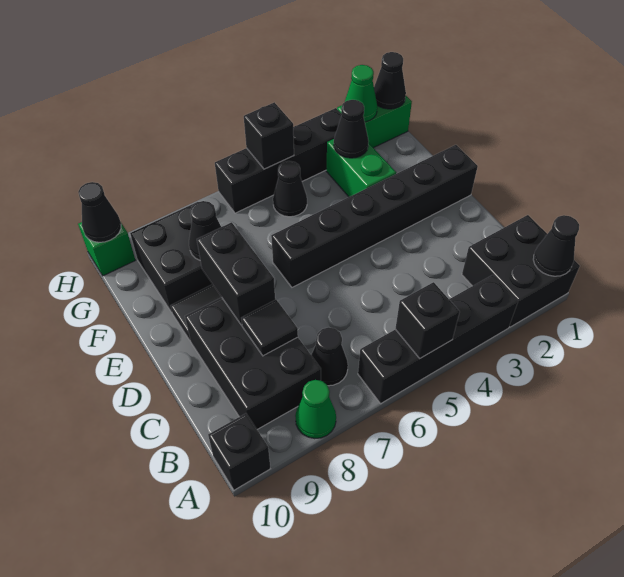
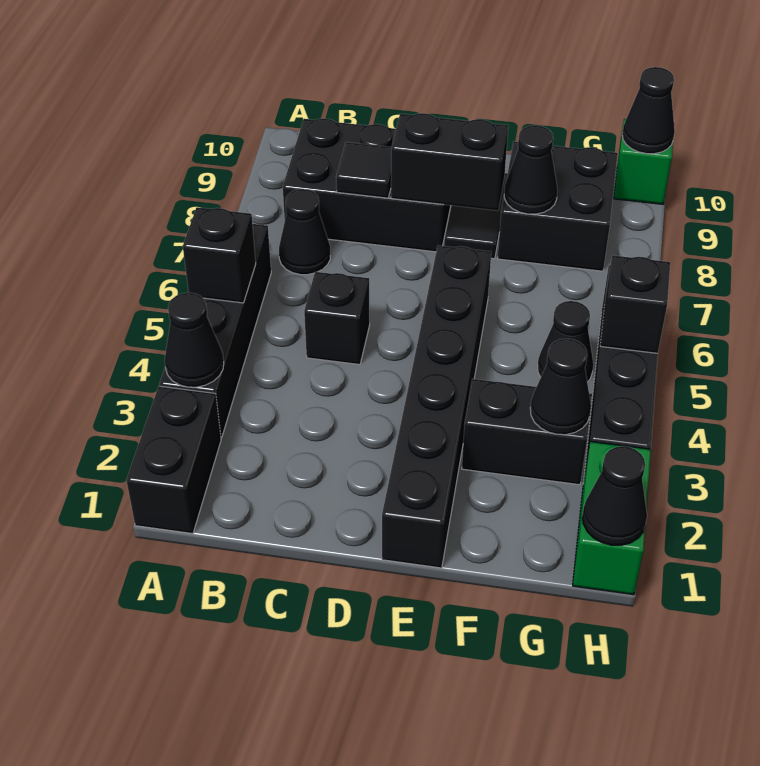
black 2x2 brick [462,215,580,327] -> black 1x2 brick [126,386,221,534]
black 1x1 cone [533,215,579,276] -> black 1x1 cone moved to [165,293,224,387]
green 1x1 cone [295,380,336,439] -> none
black 1x1 brick [208,413,270,490] -> black 1x1 brick moved to [304,272,370,365]
green 1x2 brick [326,139,396,197] -> black 1x2 brick [462,379,592,485]
green 1x1 cone [345,65,377,122] -> none

